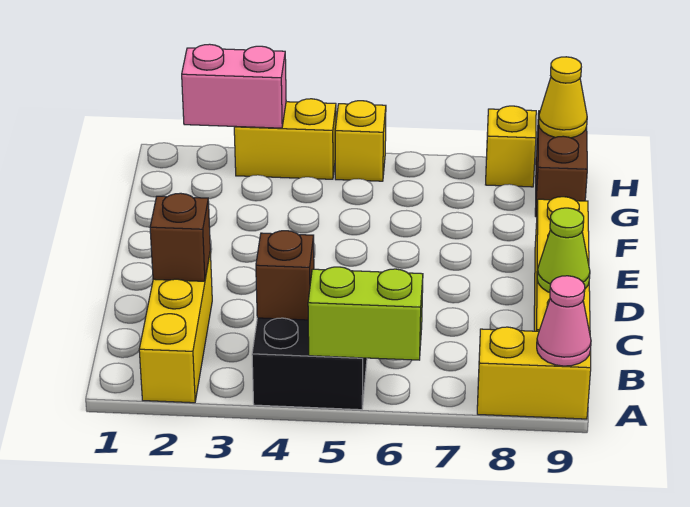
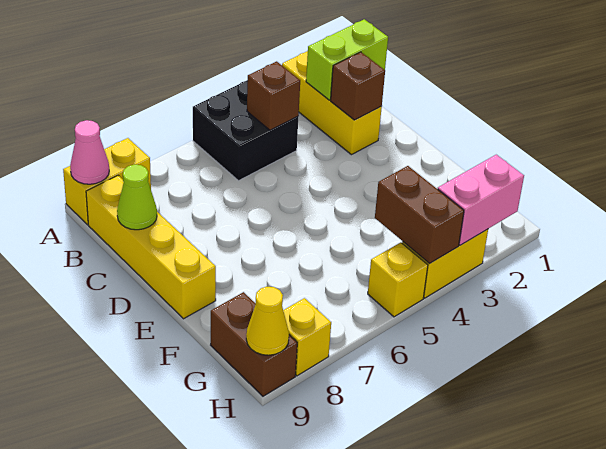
lime 1x2 brick [308,267,423,360] -> lime 1x2 brick moved to [306,19,388,100]
none -> brown 1x2 brick [375,166,464,264]

